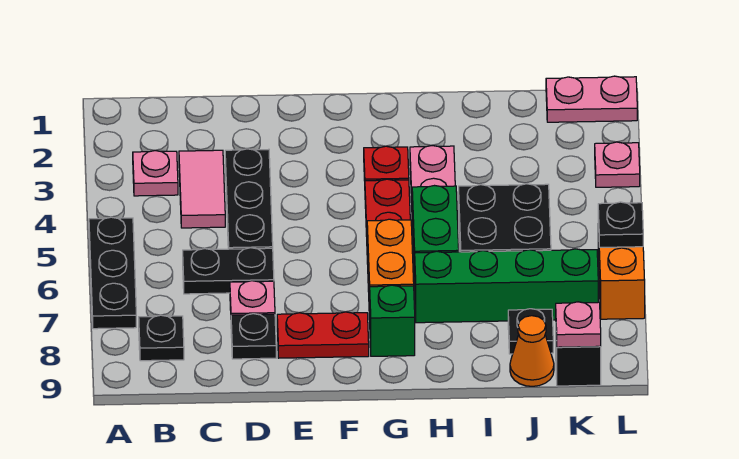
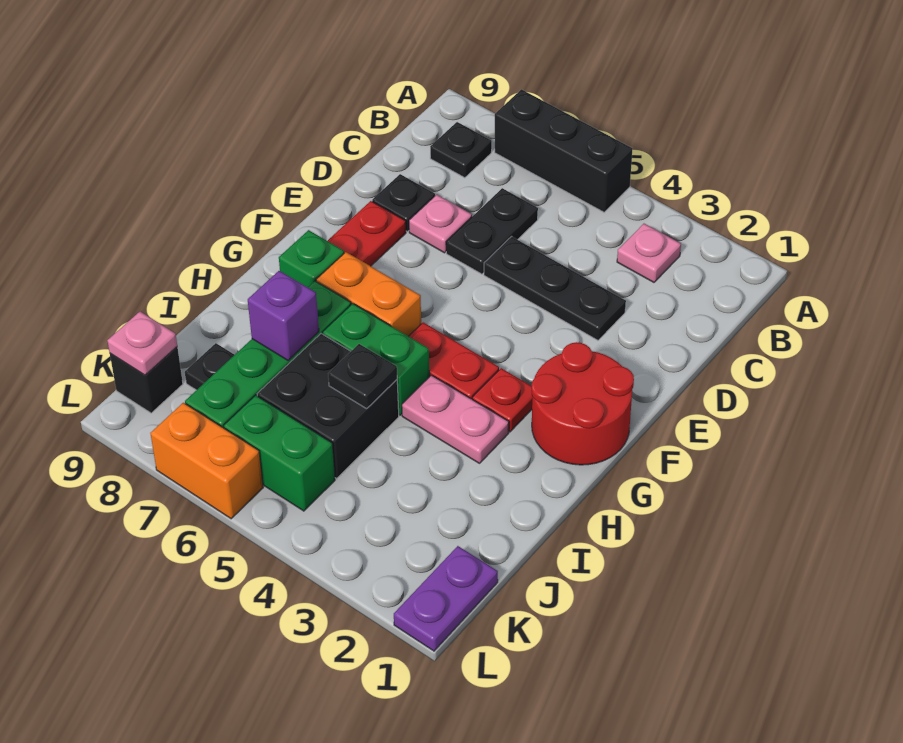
black 1x3 plate [89,217,136,329] -> black 1x3 brick [495,89,632,212]
pink 1x2 tile [179,150,225,228] -> none
none -> red 2x2 round brick [532,342,634,465]
none -> purple 1x1 brick [248,271,319,361]
orange 1x1 cone [510,316,554,386] -> none
pink 1x2 plate [546,76,637,122] -> purple 1x2 plate [394,546,498,651]
none -> green 1x2 brick [224,395,335,511]
pink 1x1 plate [595,142,640,187] -> none
black 1x1 plate [598,202,643,247] -> black 1x1 plate moved to [328,344,397,409]

